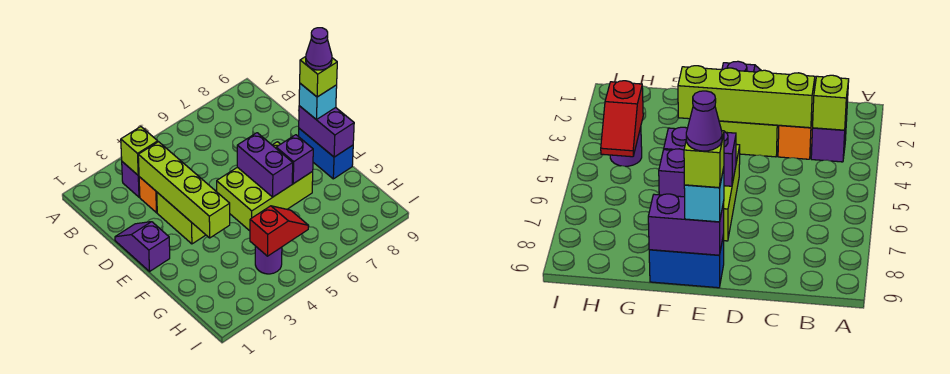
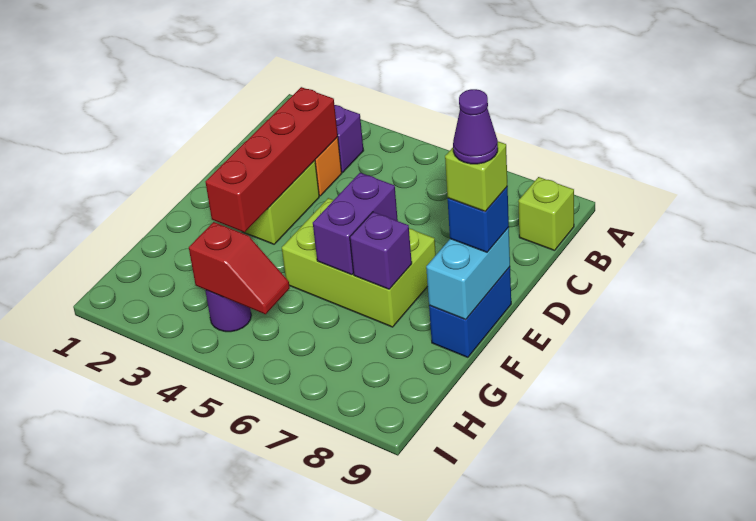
lime 1x1 brick [121,127,158,175] -> lime 1x1 brick moved to [518,177,574,251]
lime 1x4 brick [138,142,230,238] -> red 1x4 brick [206,87,338,232]
purple 1x2 slope [115,222,170,271] -> none
purple 1x2 brick [299,106,354,157] -> cyan 1x2 brick [426,227,510,320]
cyan 1x1 brick [299,84,337,120] -> blue 1x1 brick [448,187,509,252]

